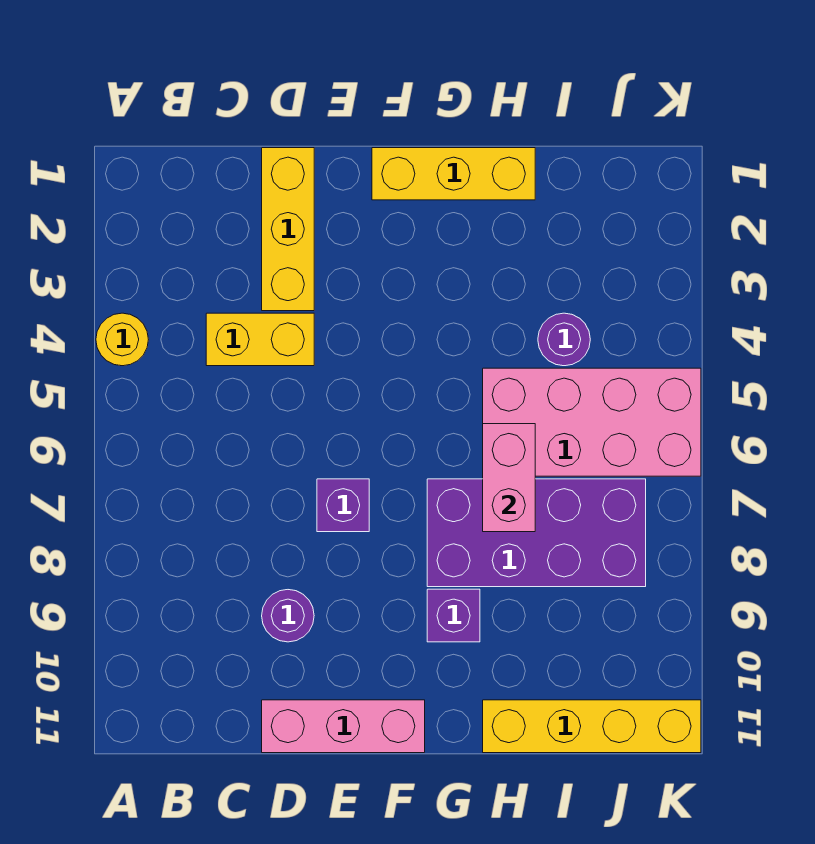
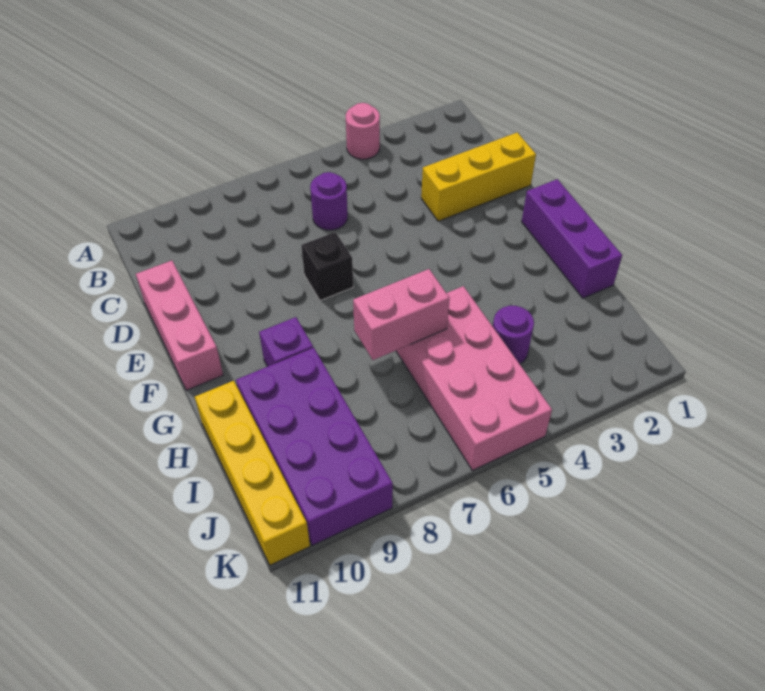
yellow 1x1 round brick [96,313,148,366] -> pink 1x1 round brick [346,103,380,159]
yellow 1x2 brick [206,313,314,366] -> none
purple 1x1 round brick [262,590,314,642] -> purple 1x1 round brick moved to [310,172,348,230]
purple 1x1 brick [317,479,369,532] -> black 1x1 brick [301,232,353,301]
yellow 1x3 brick [372,148,535,200] -> purple 1x3 brick [522,179,622,298]
purple 2x4 brick [427,479,646,587] -> purple 2x4 brick moved to [236,348,393,545]

